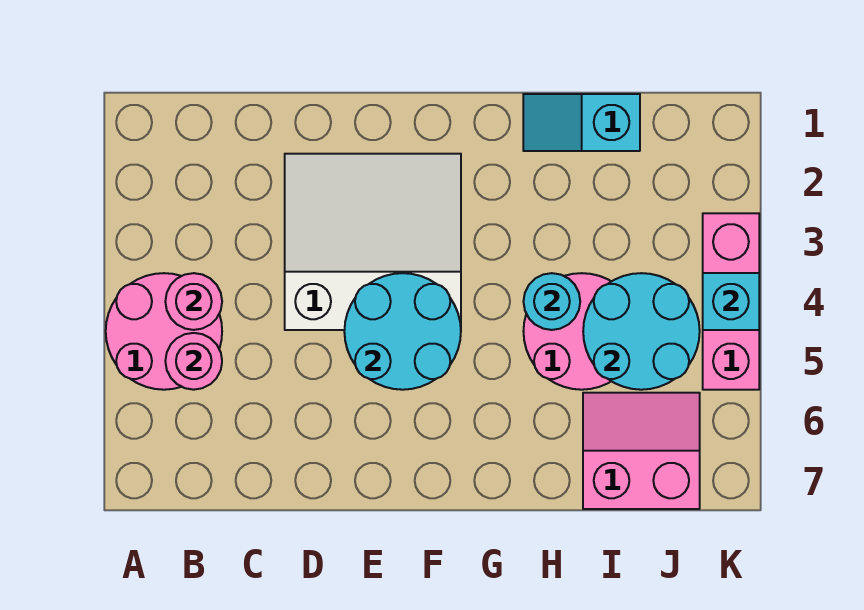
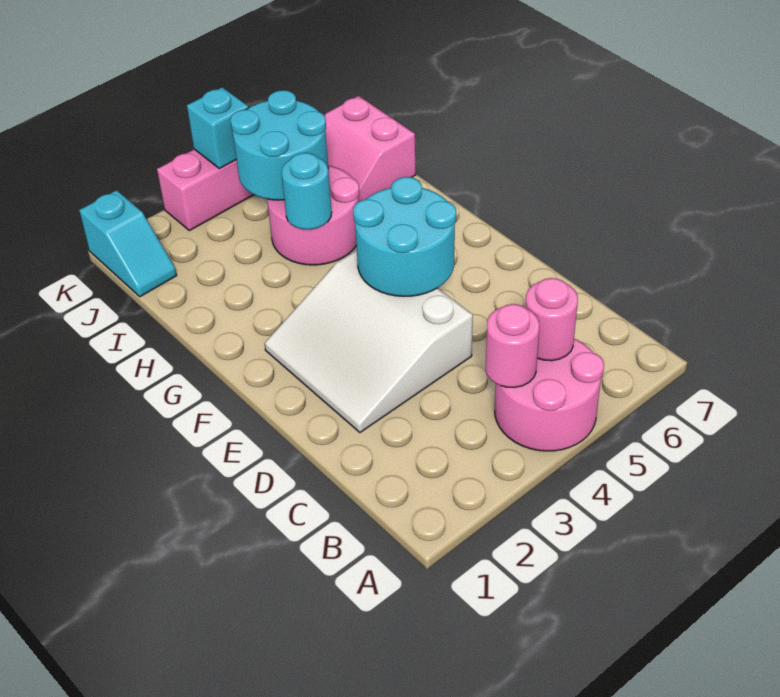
cyan 1x2 slope [523,94,640,151] -> cyan 1x2 slope moved to [79,190,177,297]

